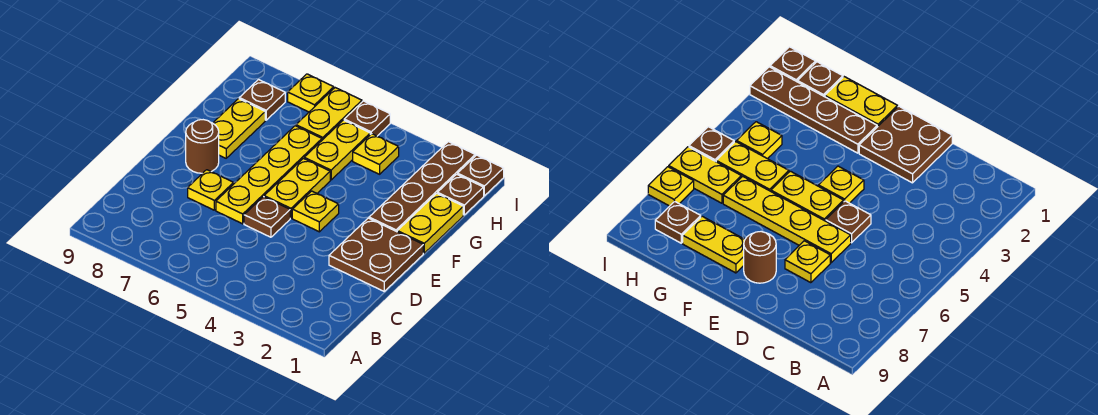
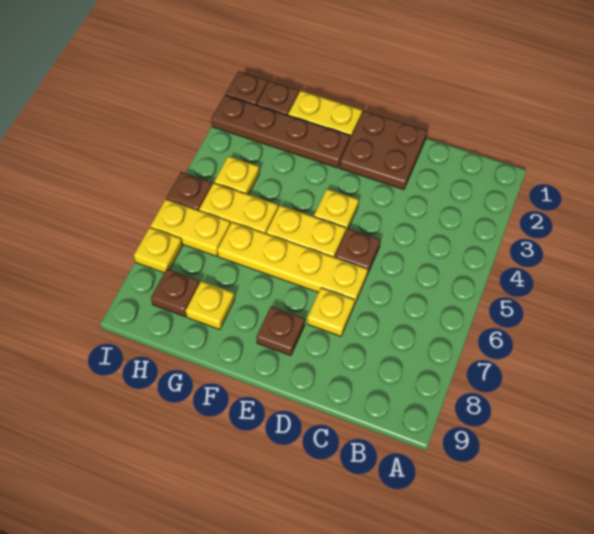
brown 1x1 round brick [186,120,219,173] -> brown 1x1 plate [256,306,305,356]
yellow 1x2 plate [213,99,265,158] -> yellow 1x1 plate [186,281,235,330]

